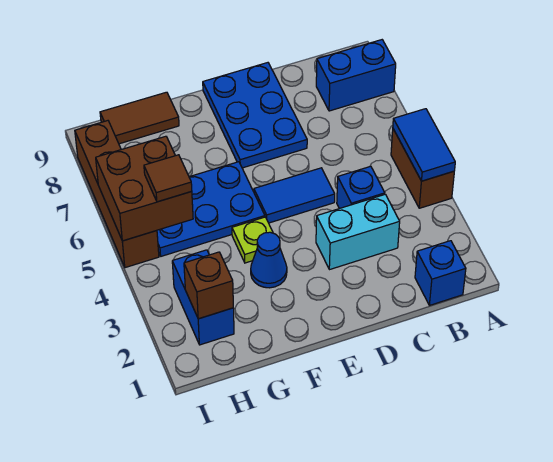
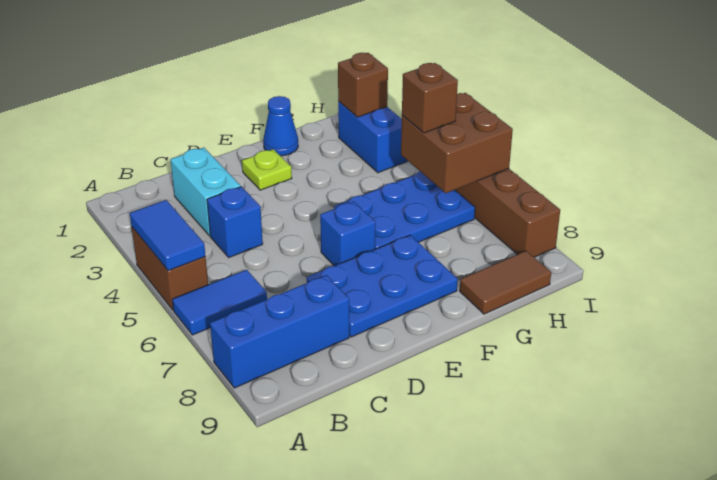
blue 1x2 brick [316,40,396,111] -> blue 1x3 brick [210,275,349,388]
blue 1x1 brick [415,241,466,305] -> blue 1x1 brick moved to [320,201,375,266]
cyan 1x2 brick [316,194,400,270] -> cyan 1x2 brick turned to [170,148,241,236]
blue 1x2 tile [254,168,335,223] -> blue 1x2 tile moved to [172,270,267,335]
blue 2x3 plate [203,63,307,168] -> blue 2x3 plate turned to [307,235,458,337]
blue 1x1 cone [251,232,287,288] -> blue 1x1 cone moved to [263,96,298,156]
lime 1x1 plate [232,217,273,263] -> lime 1x1 plate moved to [242,149,292,190]
brown 1x1 tile [144,155,192,202] -> brown 1x1 brick [402,63,458,133]

